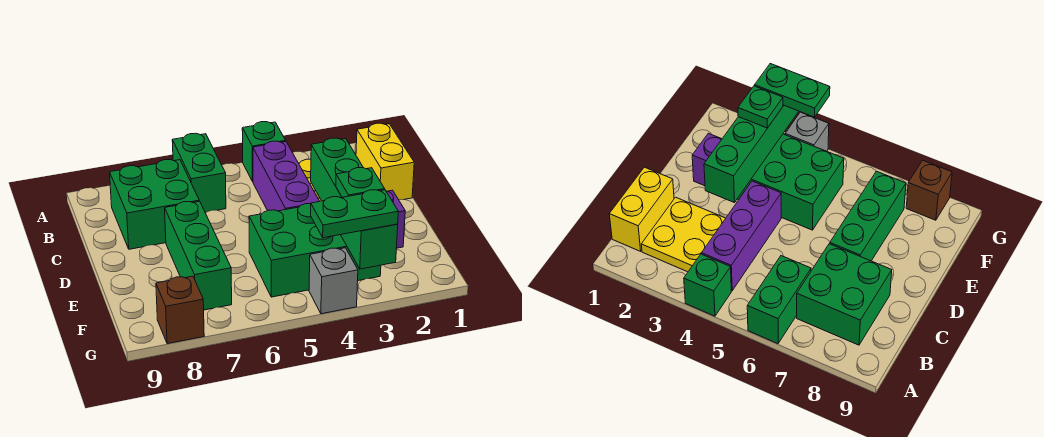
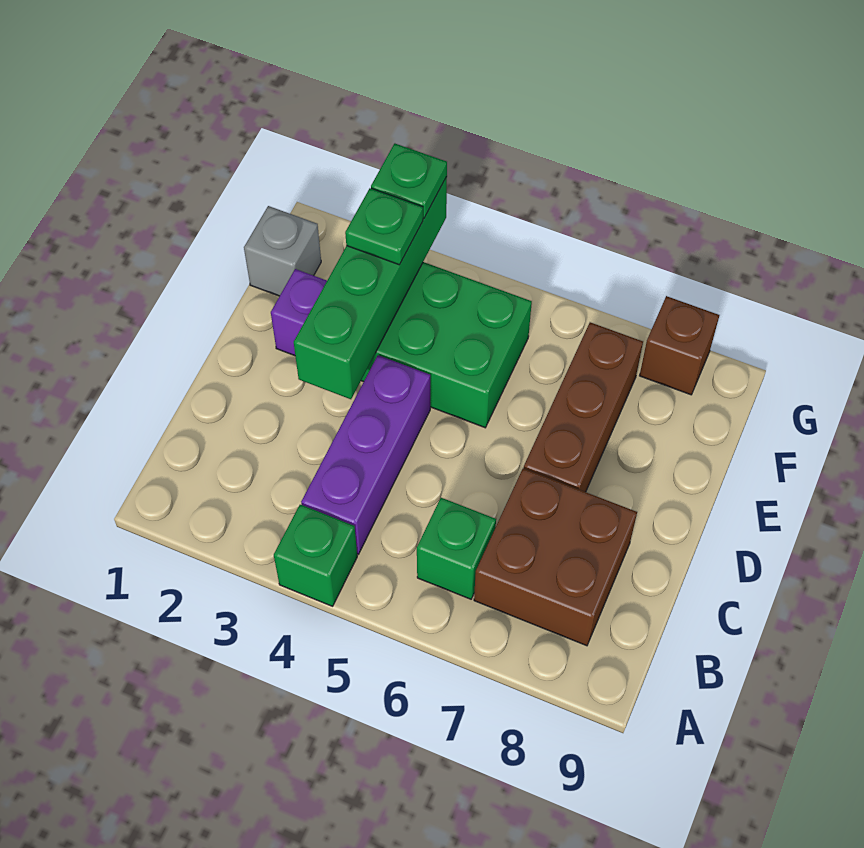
green 1x2 brick [172,133,226,212] -> green 1x1 brick [417,498,496,599]
yellow 1x2 brick [356,123,414,200] -> none
yellow 2x2 plate [641,197,726,272] -> none
green 2x2 brick [110,160,199,249] -> brown 2x2 brick [474,468,637,646]
green 1x3 brick [165,201,232,310] -> brown 1x3 brick [524,322,643,492]
green 1x2 plate [311,190,398,238] -> green 1x1 plate [371,144,447,218]
grey 1x1 brick [309,248,358,314] -> grey 1x1 brick moved to [244,206,321,296]

